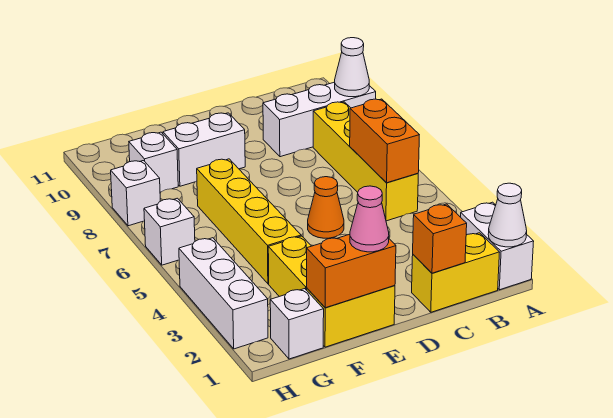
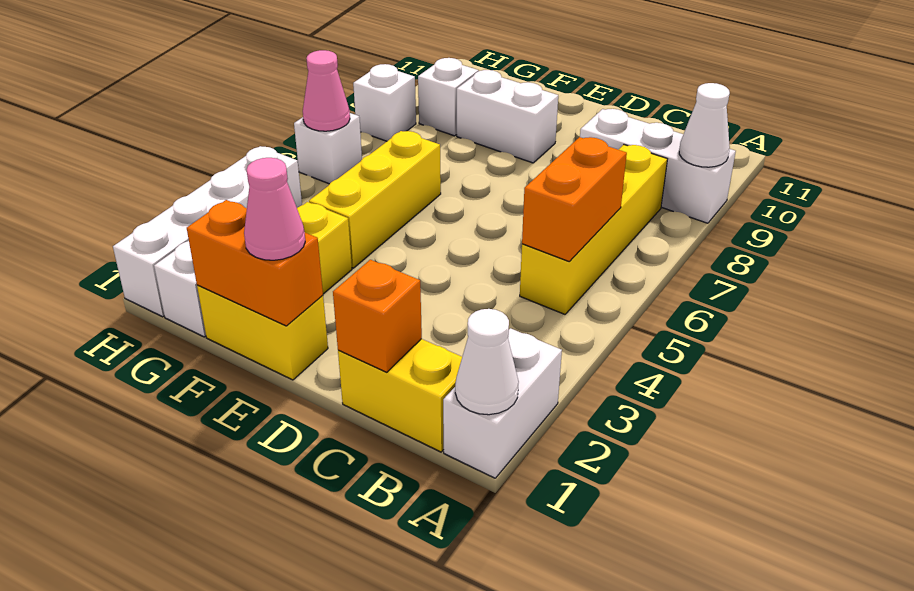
orange 1x1 cone [308,177,344,238] -> none
yellow 1x4 brick [197,159,301,284] -> yellow 1x3 brick [309,131,441,268]
white 1x3 brick [179,238,268,349] -> white 1x4 brick [113,146,302,317]
none -> pink 1x1 cone [303,50,350,131]

